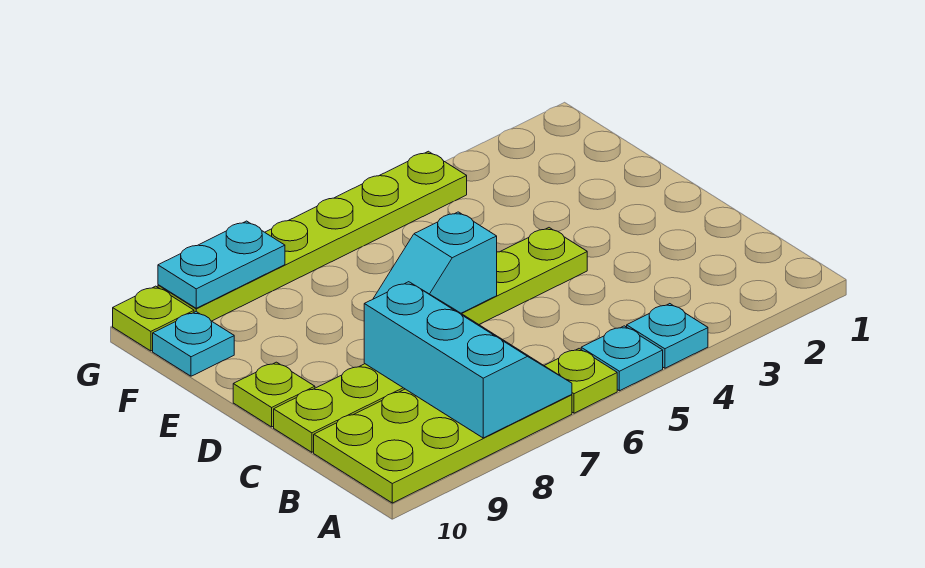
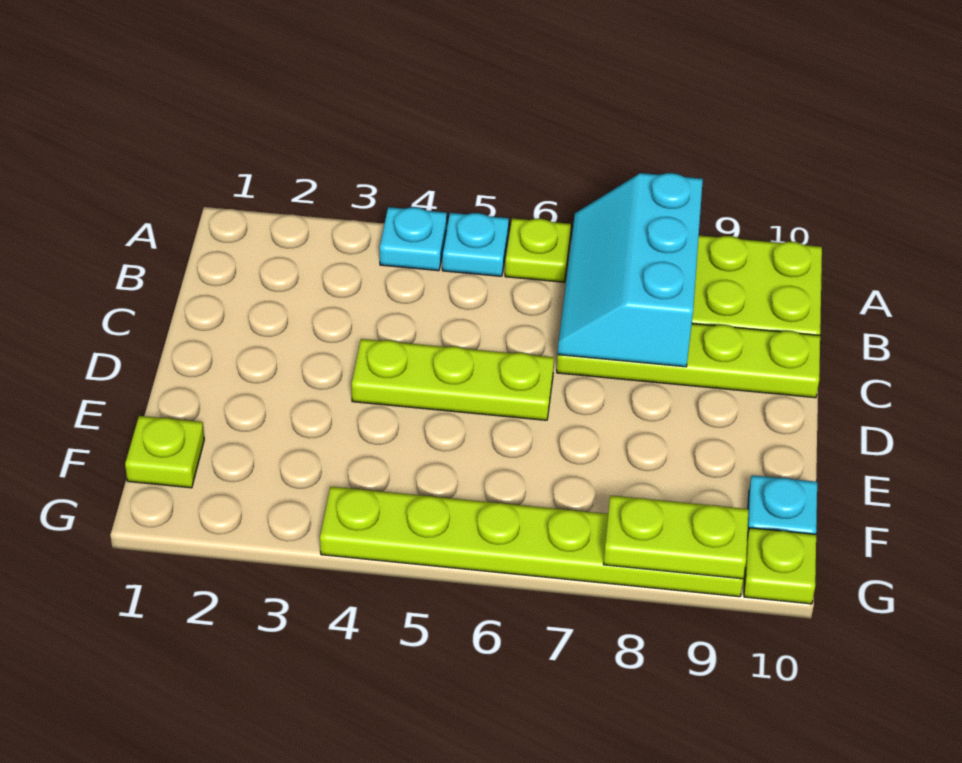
cyan 1x2 slope [373,212,497,313] -> none
lime 1x1 plate [233,362,315,427] -> lime 1x1 plate moved to [125,416,204,488]
cyan 1x2 plate [158,221,285,308] -> lime 1x2 plate [603,496,749,579]

